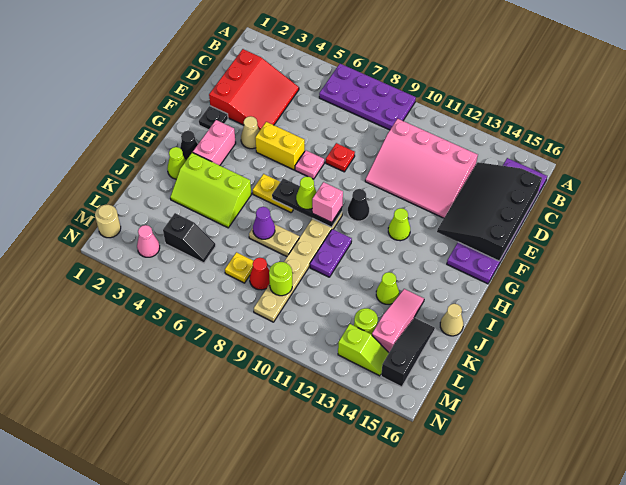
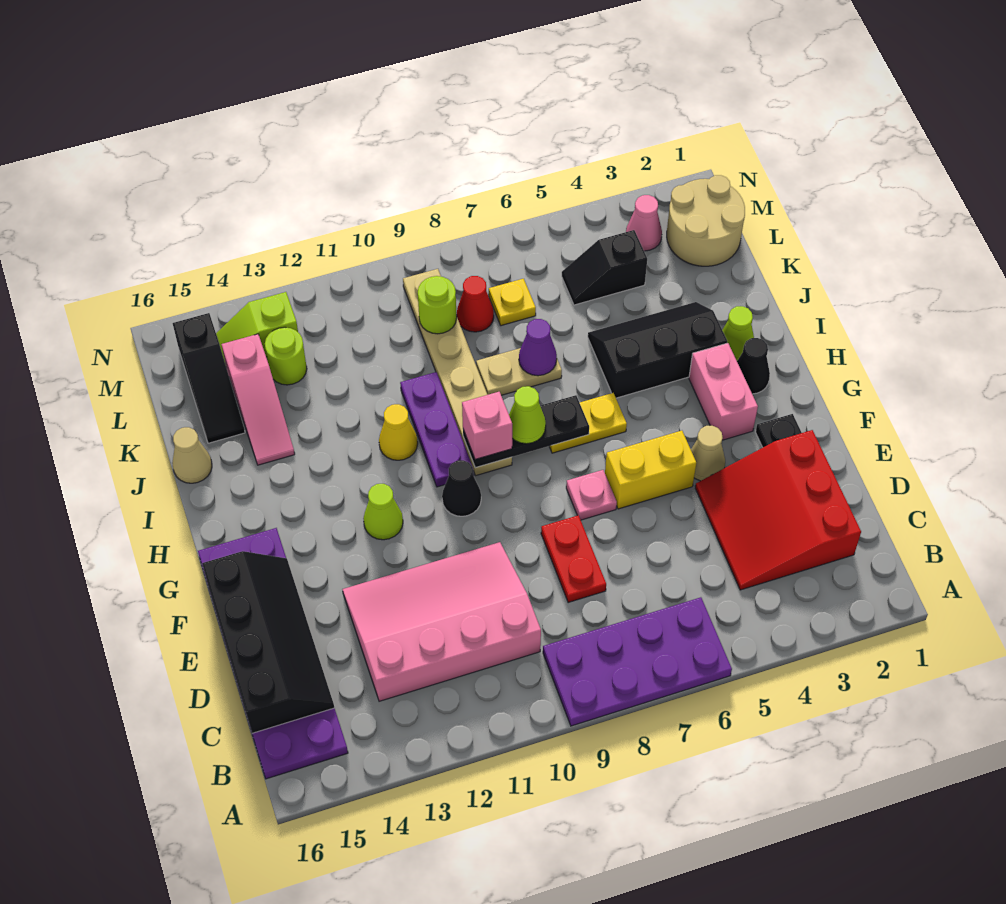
black 3x4 slope [437,162,542,261] -> black 2x4 slope [202,551,334,733]
red 1x1 plate [326,143,355,172] -> red 1x2 plate [541,515,606,603]
lime 2x3 slope [170,152,251,228] -> black 2x3 slope [588,302,727,398]
purple 1x2 plate [310,229,352,277] -> purple 1x3 plate [400,372,474,487]
none -> yellow 1x1 cone [379,404,418,460]
lime 1x1 cone [376,272,399,304] -> none
tan 1x1 round brick [95,205,121,238] -> tan 2x2 round brick [667,175,745,266]

